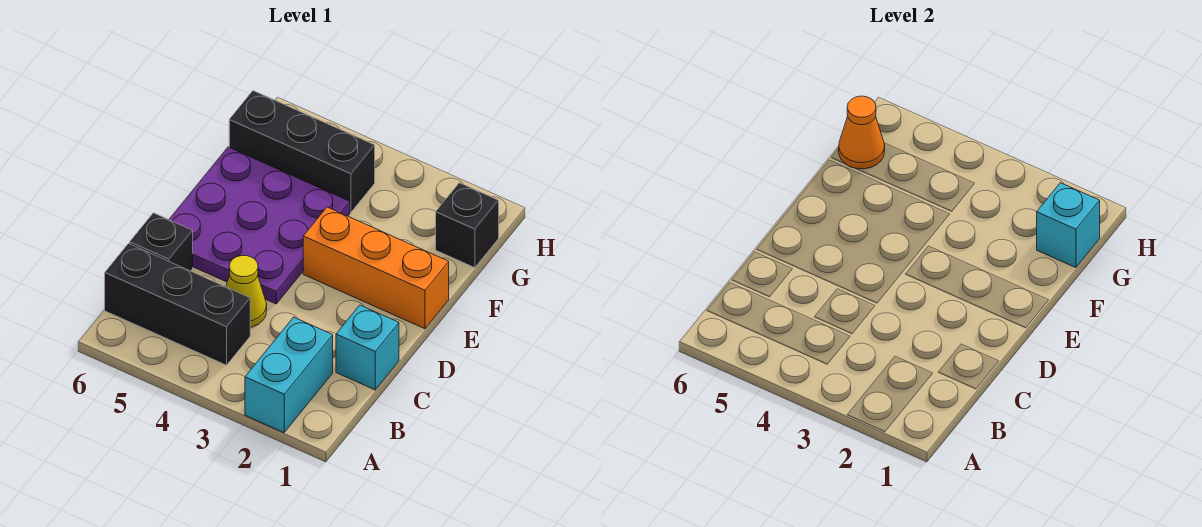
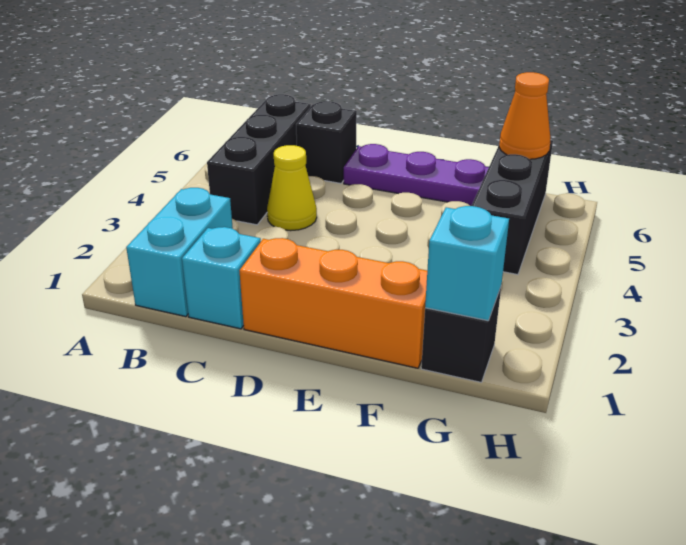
cyan 1x2 brick [245,317,333,433] -> cyan 1x2 brick turned to [126,188,233,317]
purple 3x3 plate [169,147,350,304] -> purple 1x3 plate [344,144,489,206]
orange 1x3 brick [303,207,449,329] -> orange 1x3 brick turned to [239,238,427,368]

